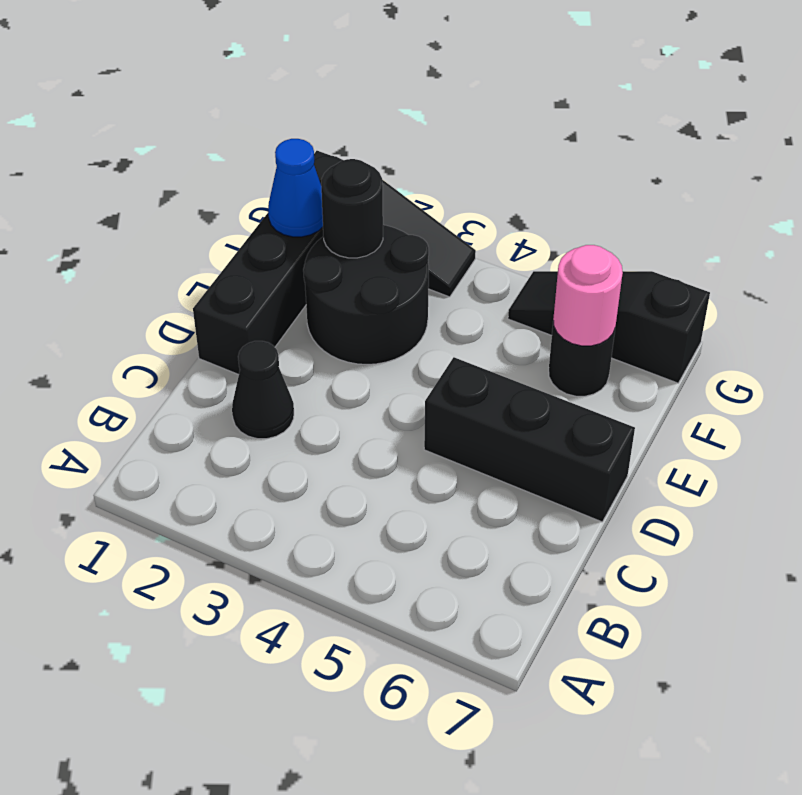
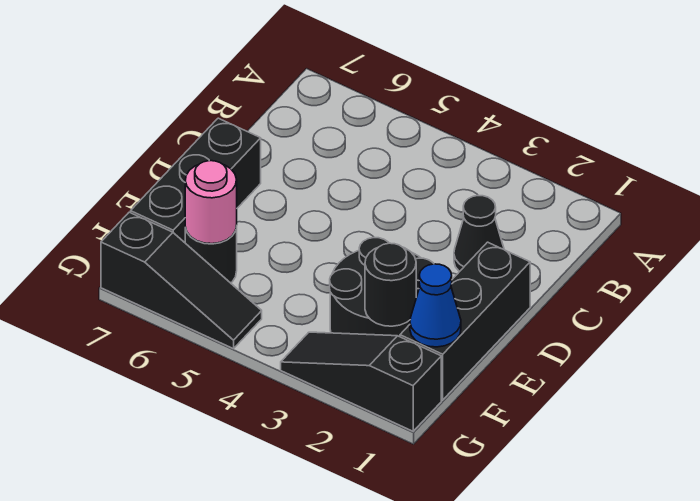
black 1x3 brick [424,357,635,522] -> black 1x3 brick turned to [131,118,261,243]

